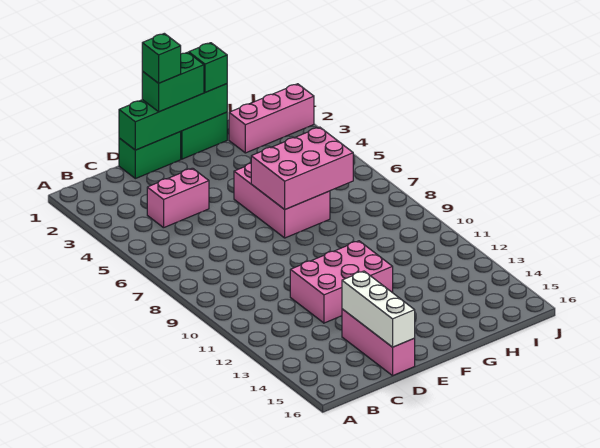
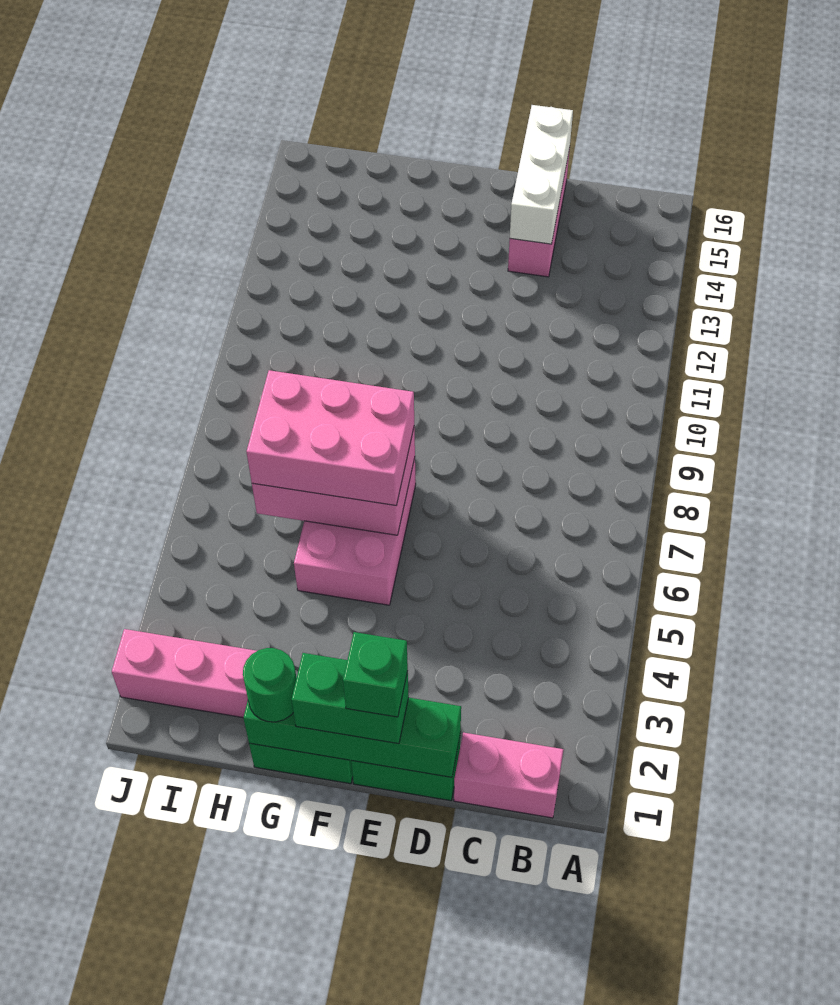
pink 1x2 brick [147,168,209,228] -> pink 1x2 brick moved to [454,733,564,818]
pink 2x3 brick [290,241,393,323] -> pink 2x3 brick moved to [247,370,414,506]
green 1x1 brick [189,43,227,92] -> green 1x1 round brick [243,648,297,722]

